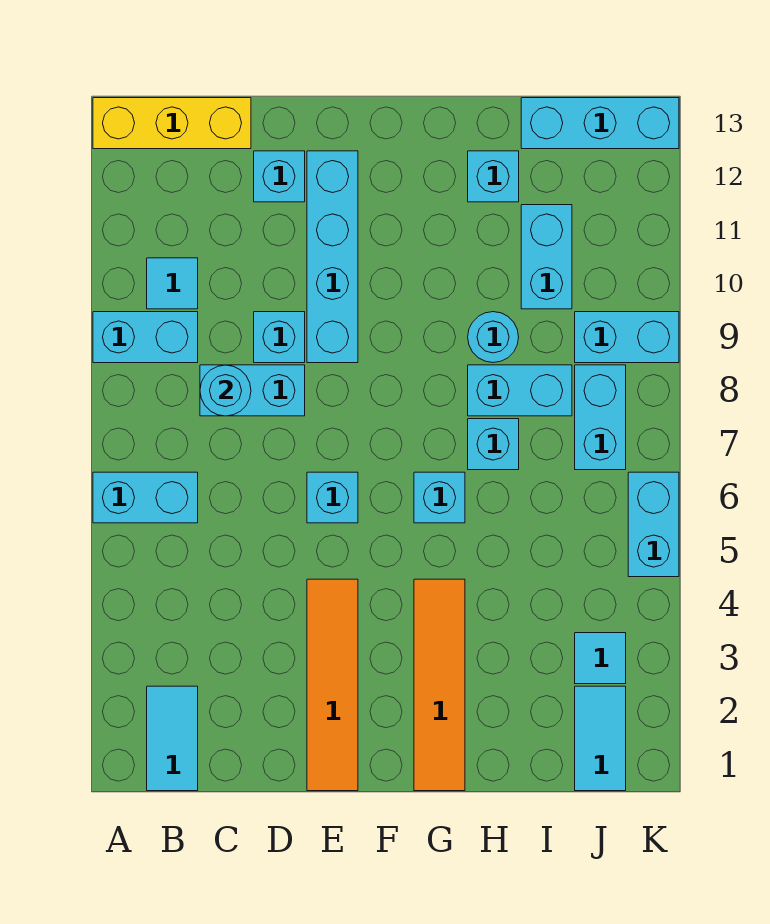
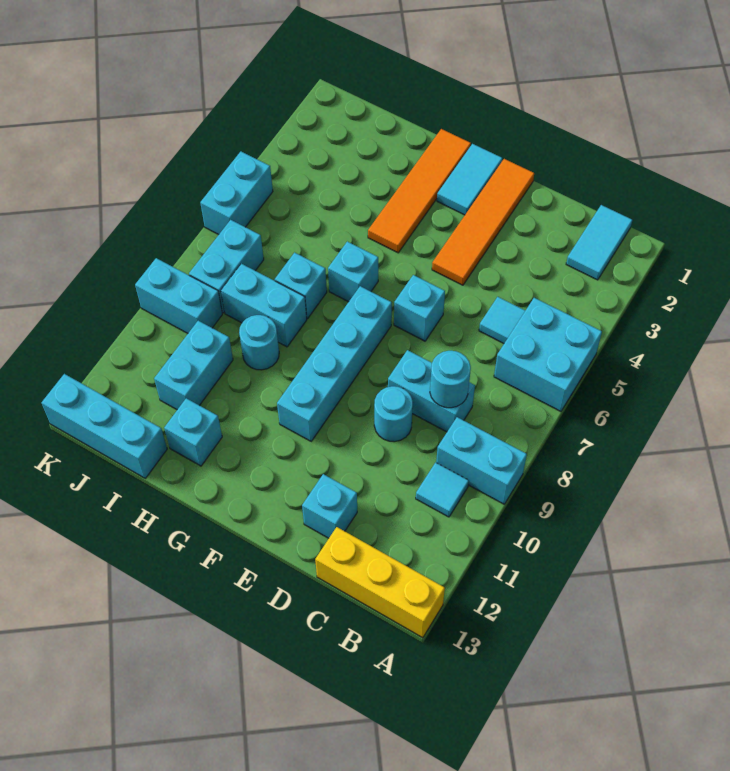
cyan 1x2 brick [93,472,198,523] -> cyan 2x2 brick [494,298,602,411]
cyan 1x1 brick [254,312,305,363] -> cyan 1x1 round brick [374,386,413,442]
cyan 1x4 brick [307,151,358,363] -> cyan 1x4 brick moved to [277,286,392,441]
cyan 1x2 tile [575,686,626,791] -> cyan 1x2 tile moved to [437,144,502,215]
cyan 1x1 tile [575,633,626,684] -> cyan 1x1 tile moved to [479,297,525,343]

